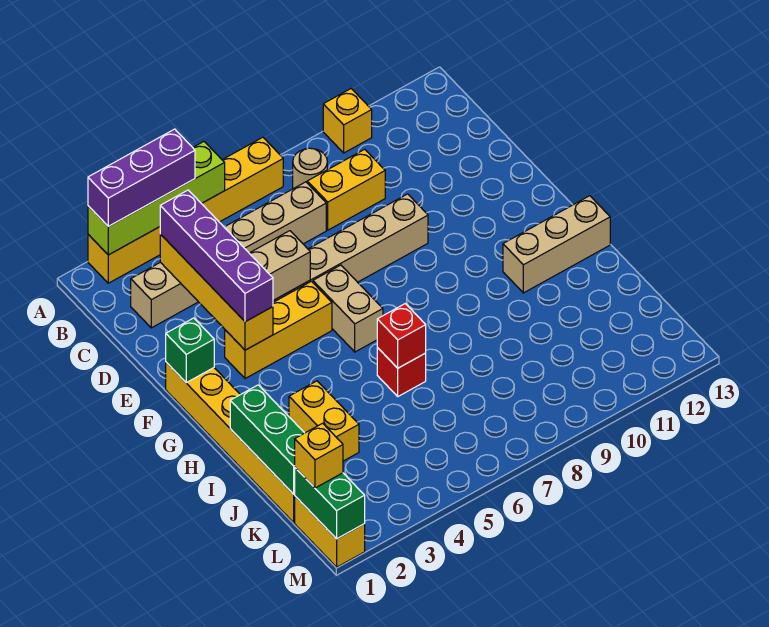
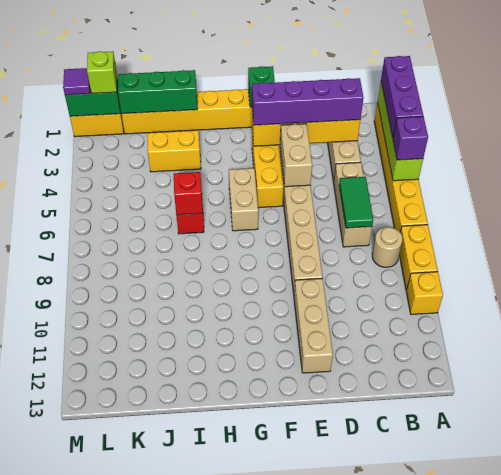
none -> purple 1x1 brick [393,117,428,160]
none -> green 1x2 tile [339,177,373,228]
yellow 1x2 brick [307,149,385,230] -> yellow 1x2 brick moved to [399,225,438,290]
tan 1x2 brick [313,265,383,352] -> tan 1x2 brick turned to [229,168,258,231]
tan 1x3 brick [503,196,610,293] -> tan 1x3 brick moved to [294,278,333,373]
yellow 1x1 brick [295,423,343,488] -> lime 1x1 brick [87,51,117,94]
none -> purple 1x1 tile [63,68,90,95]

